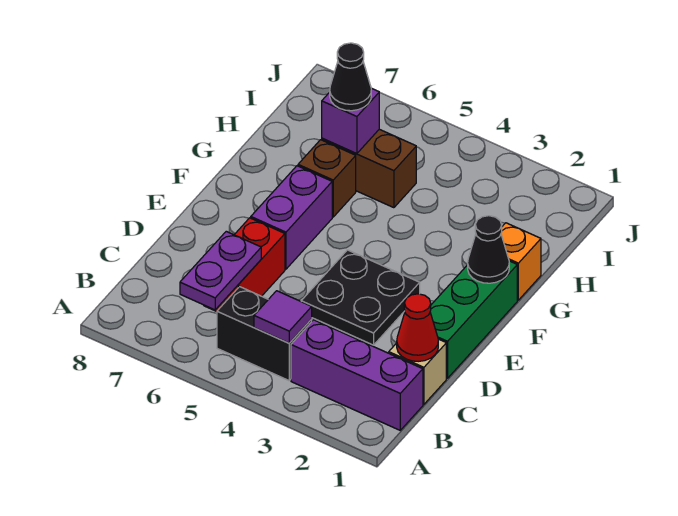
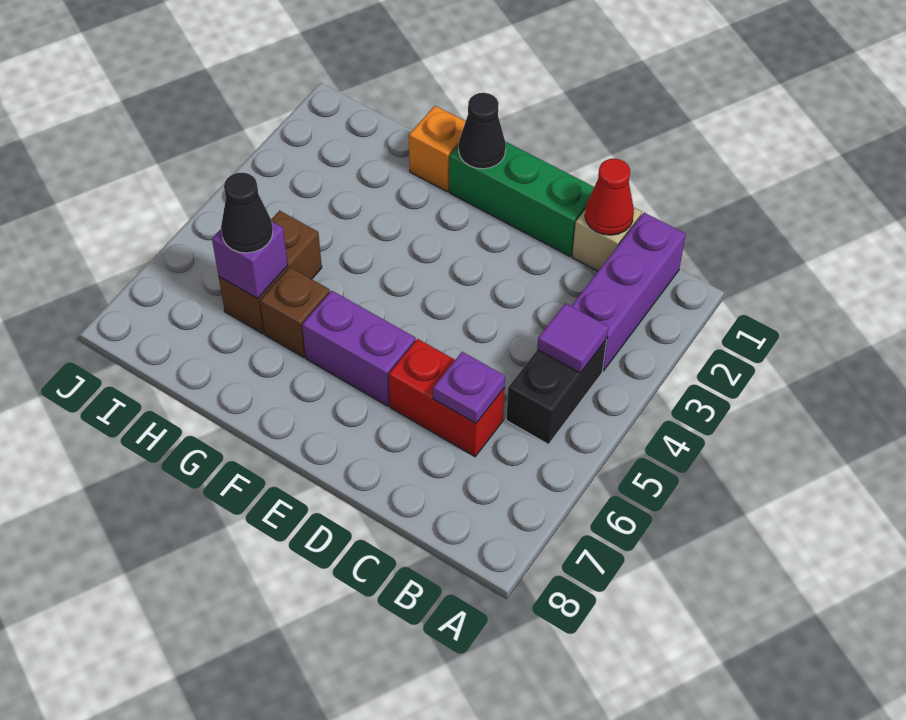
purple 1x2 plate [180,231,261,310] -> purple 1x1 plate [433,352,505,423]
black 2x2 plate [301,250,420,345] -> none

